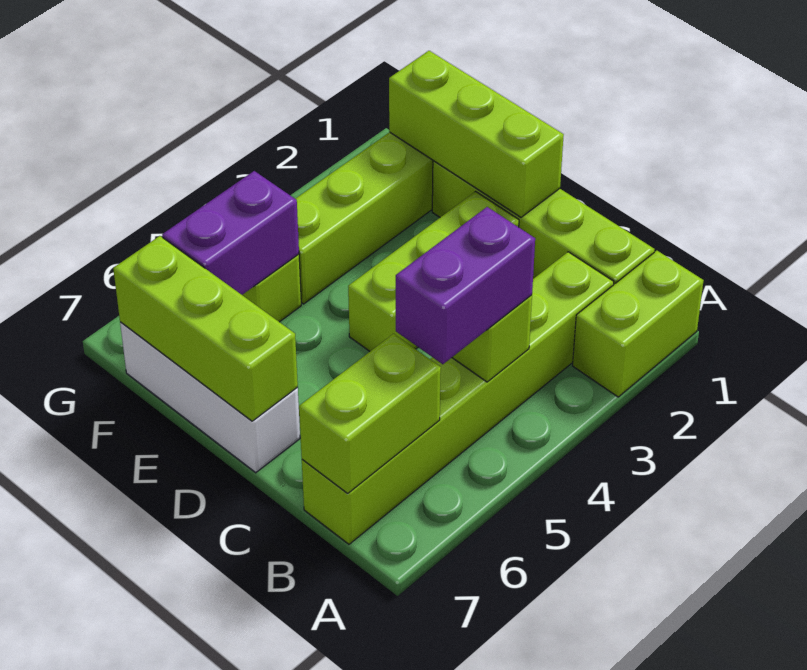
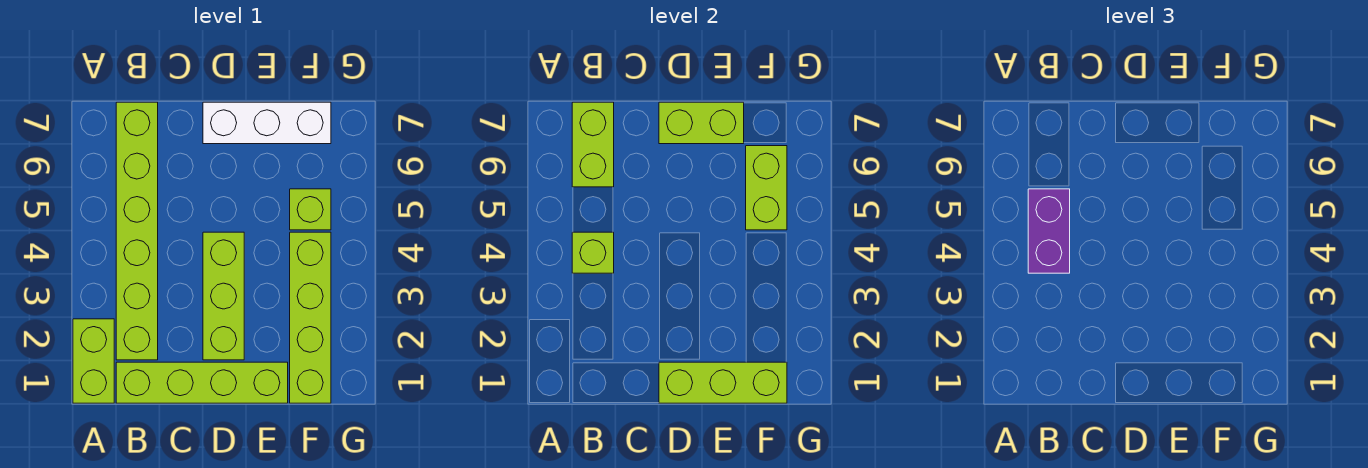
lime 1x3 brick [113,236,298,421] -> lime 1x2 brick [659,102,744,144]
purple 1x2 brick [162,171,299,295] -> lime 1x2 brick [746,146,787,230]

